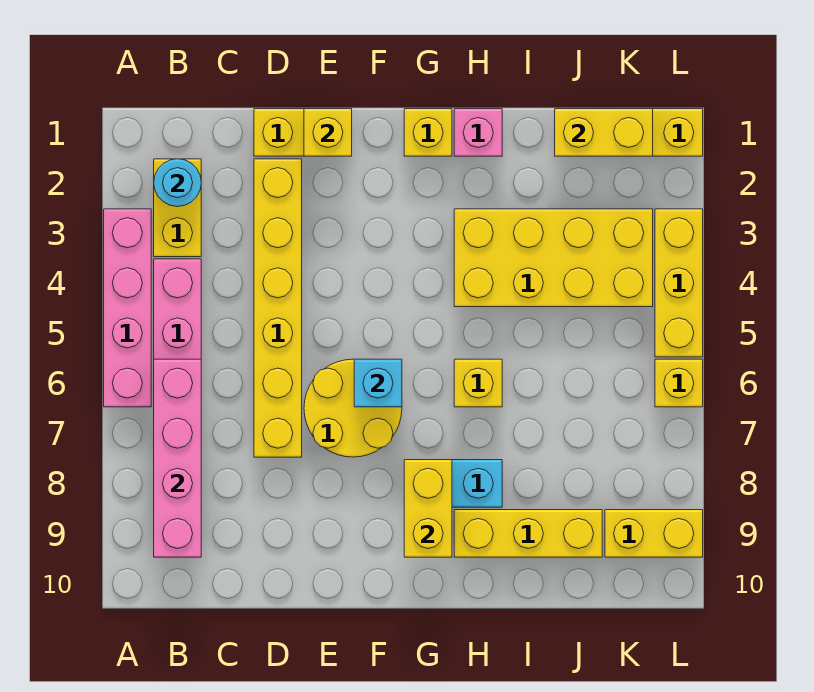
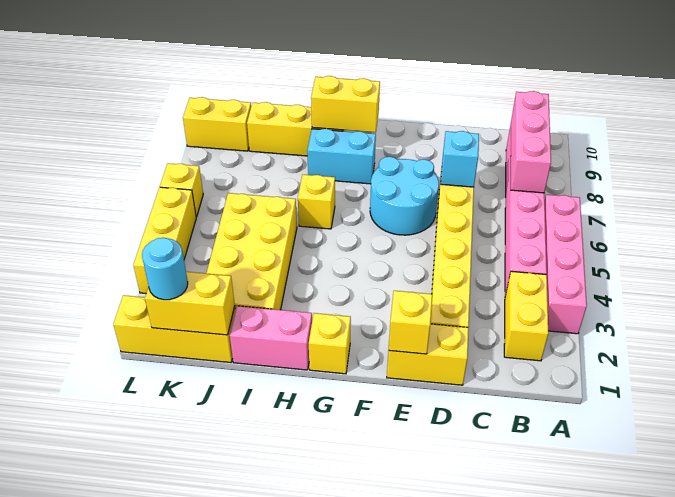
cyan 1x1 round brick [154,159,201,207] -> cyan 1x1 round brick moved to [142,238,188,300]
pink 1x4 brick [154,359,201,557] -> pink 1x3 brick [511,91,551,193]
yellow 2x2 round brick [304,359,402,457] -> cyan 2x2 round brick [370,157,439,235]
cyan 1x1 brick [354,359,402,407] -> cyan 1x1 brick moved to [441,131,479,187]
yellow 1x2 brick [404,460,452,557] -> yellow 1x2 brick turned to [311,76,380,132]
pink 1x1 brick [454,109,502,156] -> pink 1x2 brick [230,306,312,370]
yellow 2x4 brick [454,209,653,307] -> yellow 2x4 brick turned to [207,193,297,311]

